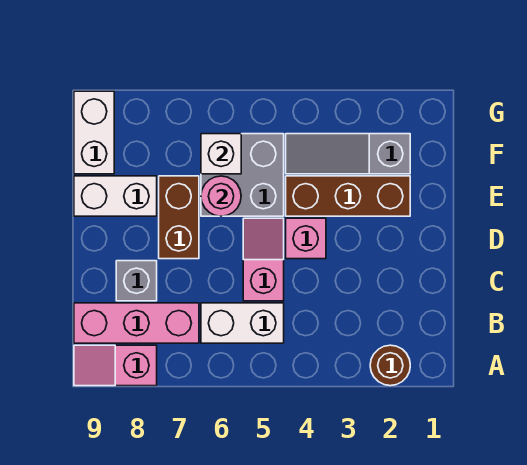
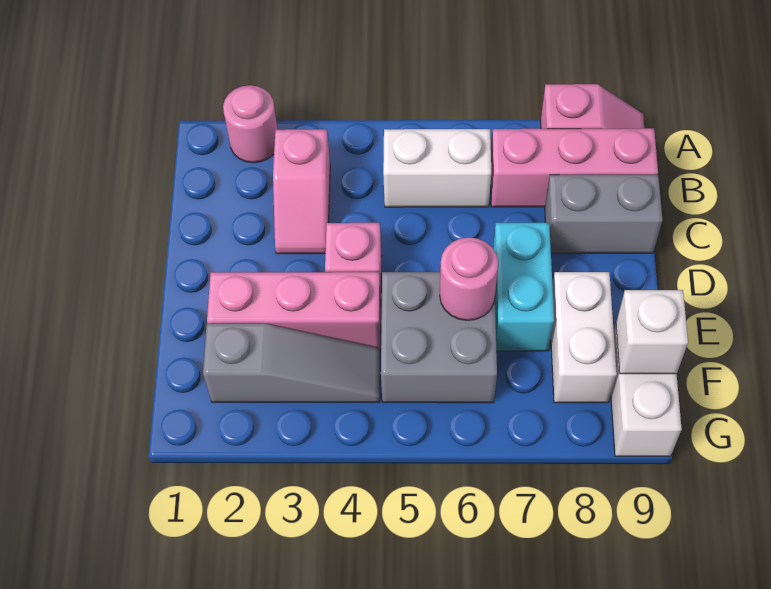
brown 1x1 round brick [370,345,410,386] -> pink 1x1 round brick [223,85,278,163]
pink 1x2 slope [243,218,284,301] -> pink 1x2 slope moved to [273,129,330,254]
grey 1x1 brick [116,261,157,301] -> grey 1x2 brick [545,175,663,253]
brown 1x2 brick [159,176,199,259] -> cyan 1x2 brick [493,223,554,351]
brown 1x3 brick [286,176,410,216] -> pink 1x3 brick [207,272,381,348]
white 1x2 brick [74,176,157,216] -> white 1x2 brick turned to [551,272,617,403]
white 1x1 brick [201,134,241,174] -> white 1x1 brick moved to [616,290,688,374]

